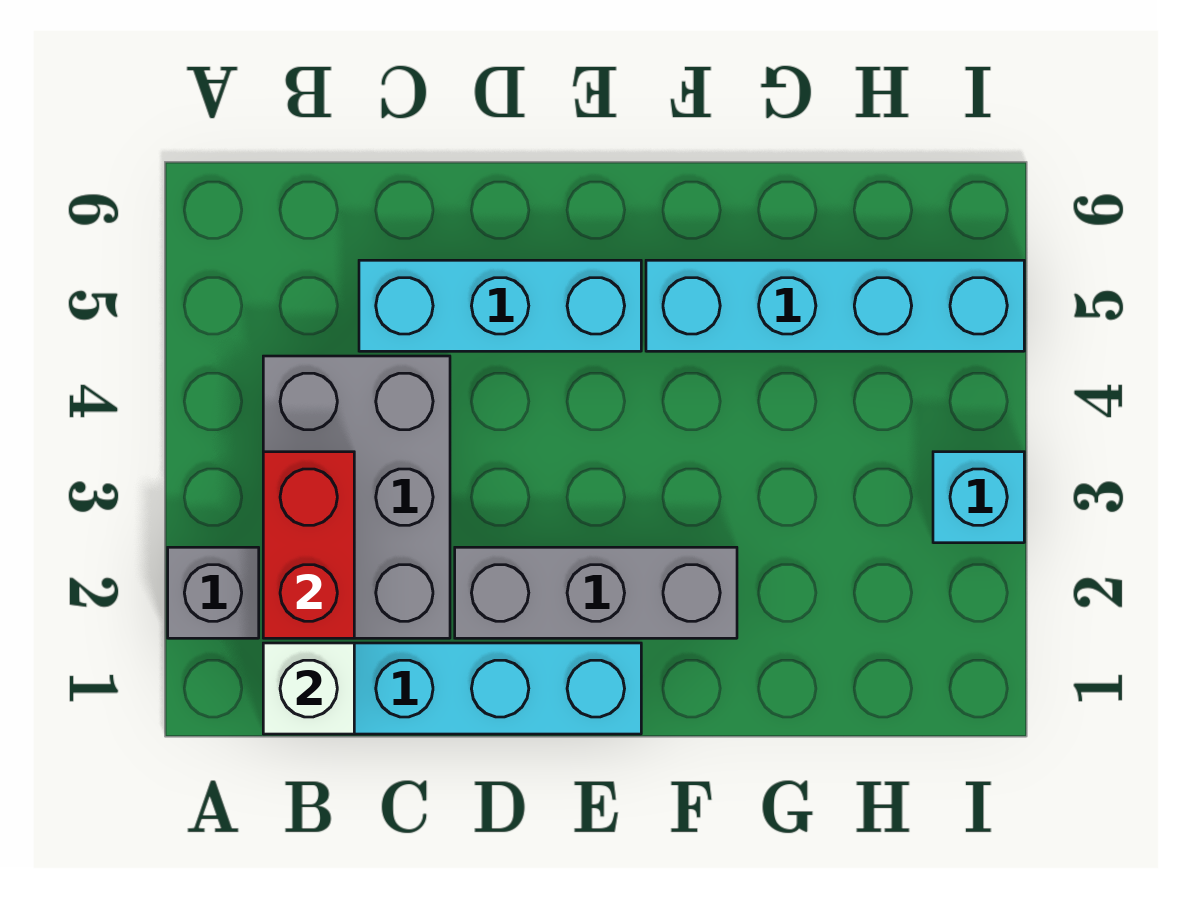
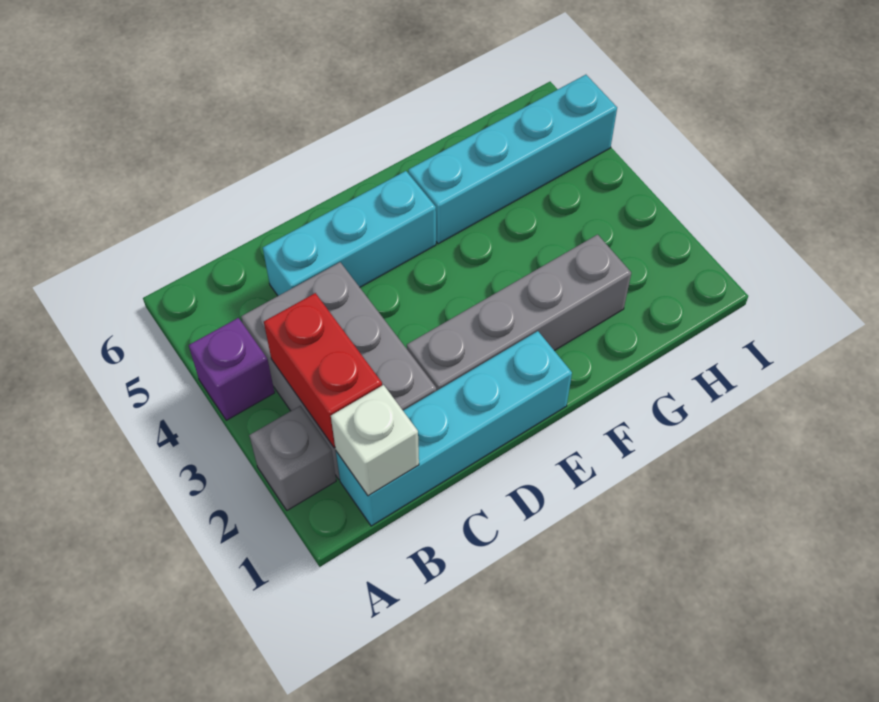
none -> purple 1x1 brick [189,318,275,420]
grey 1x3 brick [455,547,737,638] -> grey 1x4 brick [407,235,631,391]
cyan 1x1 brick [933,452,1024,543] -> none

